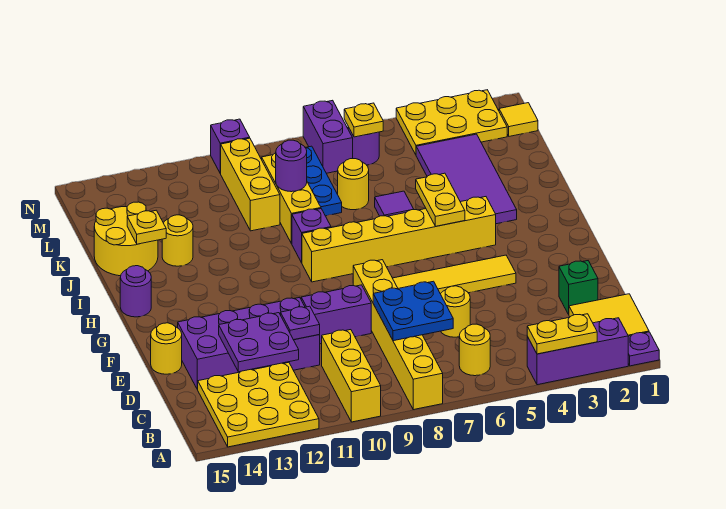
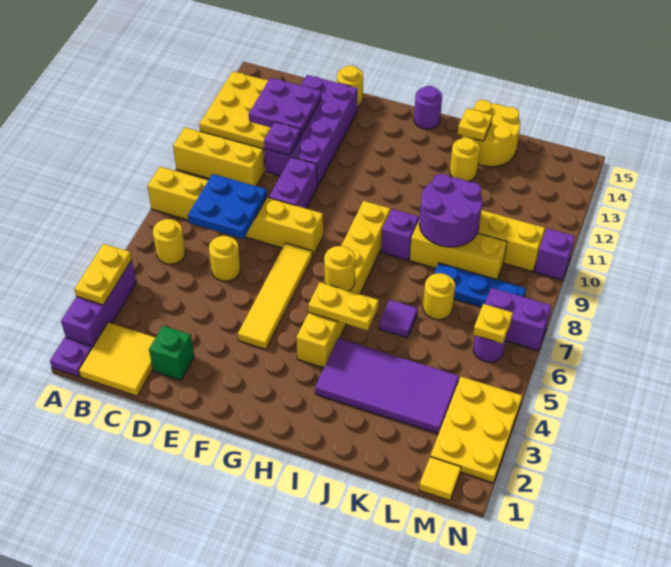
none -> yellow 1x1 round brick [324,246,355,291]
purple 1x1 round brick [276,140,307,192] -> purple 2x2 round brick [419,174,482,247]

